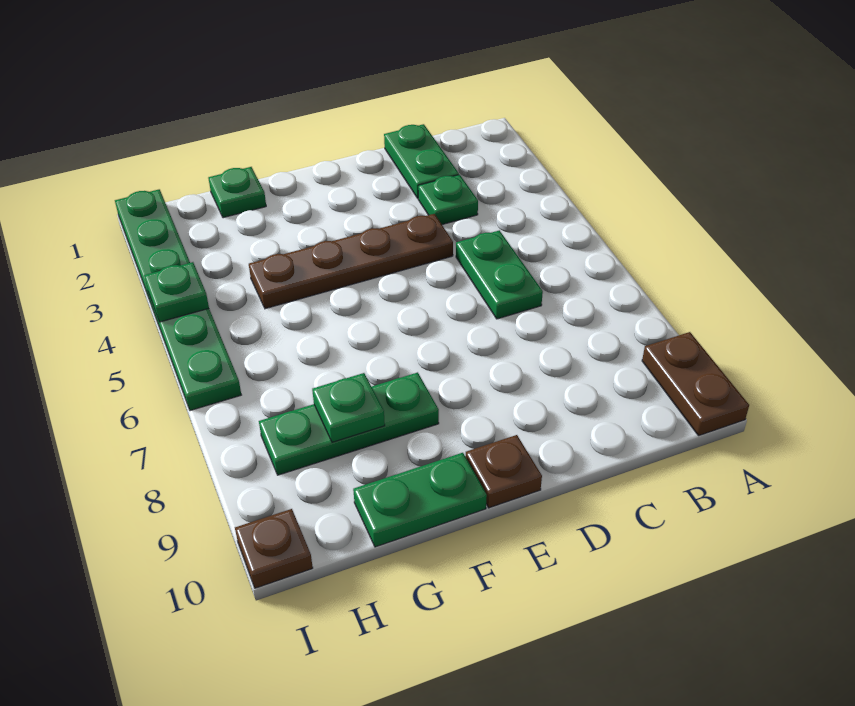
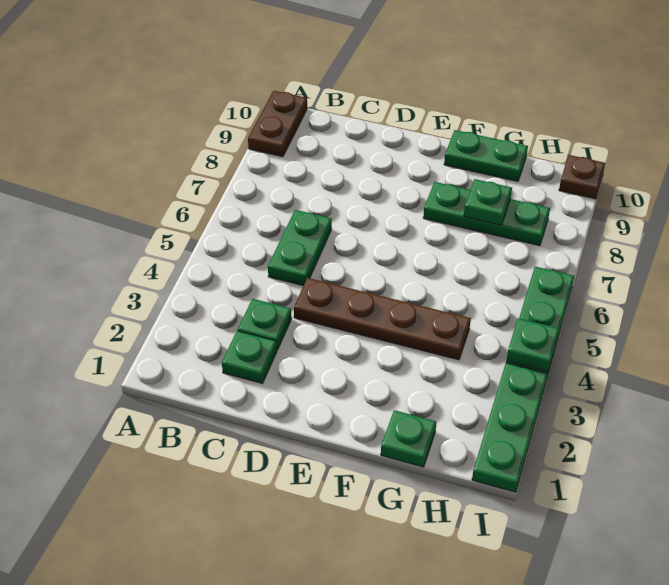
green 1x2 plate [384,124,459,198] -> green 1x1 plate [222,331,277,384]
brown 1x1 plate [465,435,542,508] -> none

